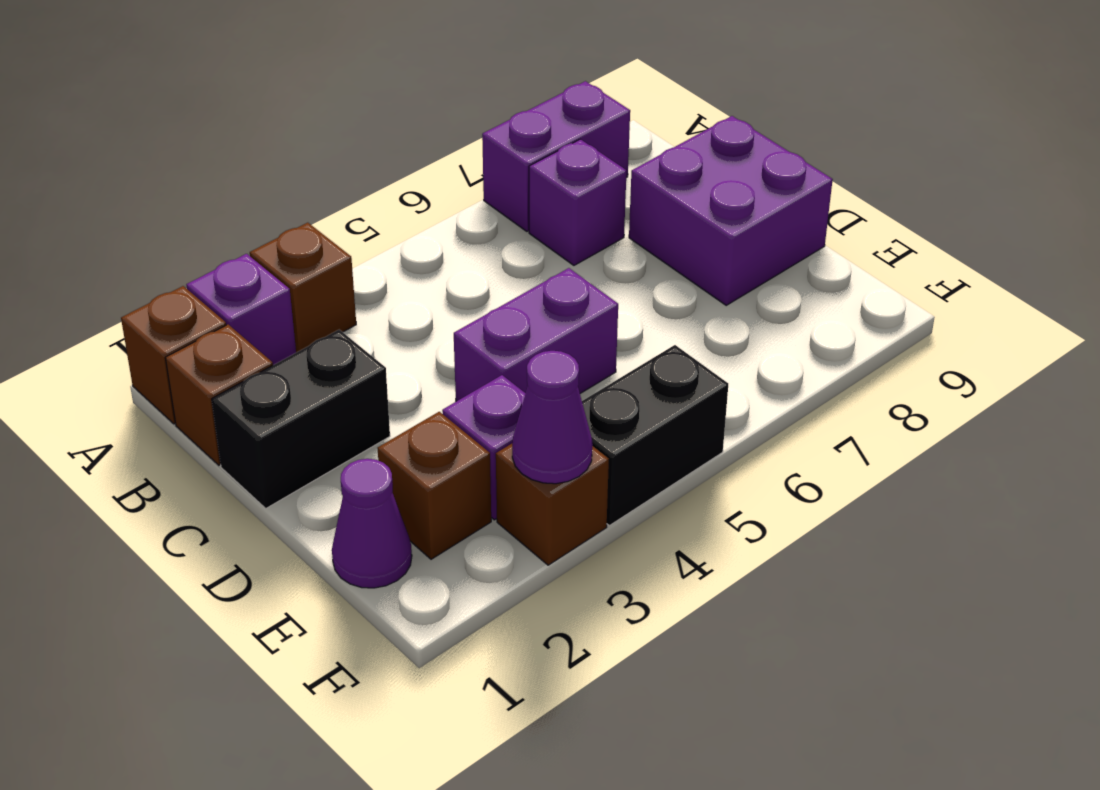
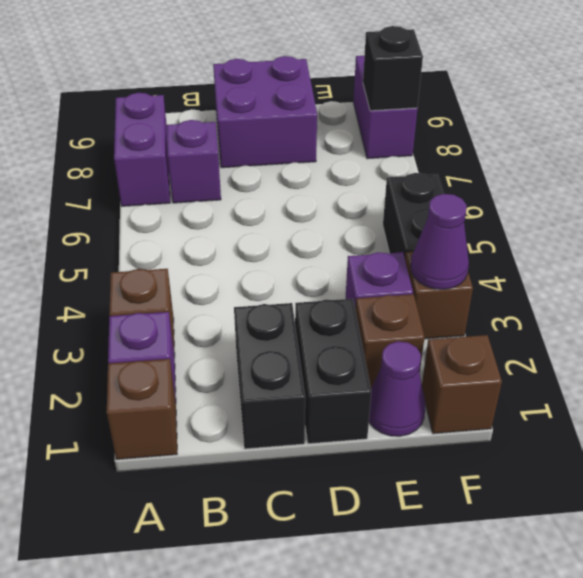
brown 1x1 brick [165,325,273,465] -> brown 1x1 brick moved to [422,335,502,434]
none -> black 1x2 brick [295,299,371,444]
purple 1x2 brick [454,268,618,401] -> purple 1x2 brick moved to [353,56,417,159]
none -> black 1x1 brick [363,26,423,111]

